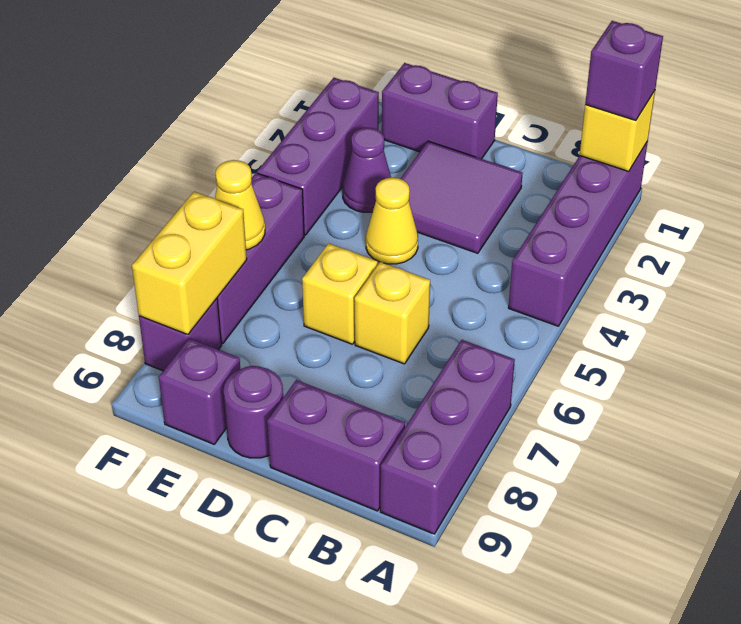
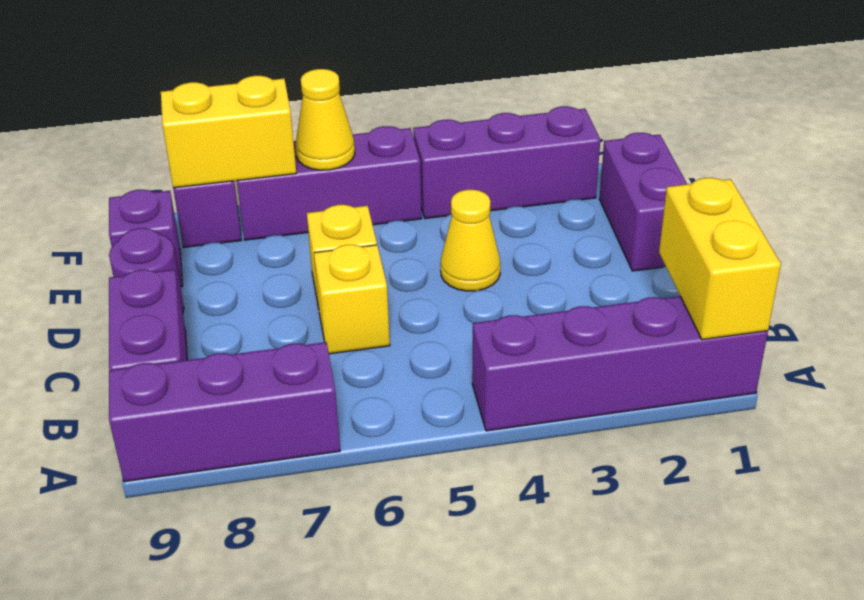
yellow 1x1 brick [580,91,655,171] -> yellow 1x2 brick [659,178,781,340]
purple 1x1 brick [585,21,663,120] -> none
purple 2x2 tile [400,141,523,253] -> none
purple 1x1 cone [342,128,391,212] -> none

